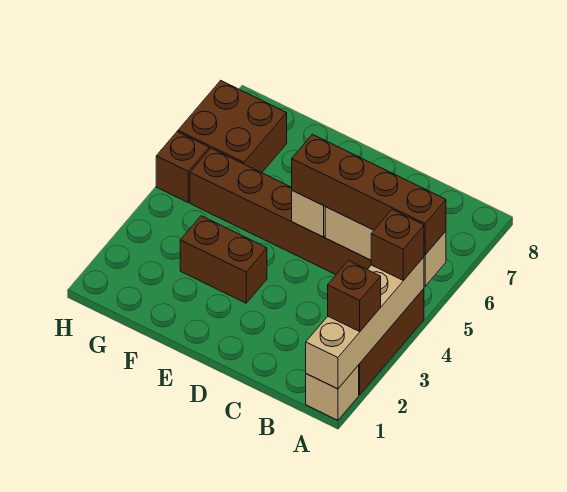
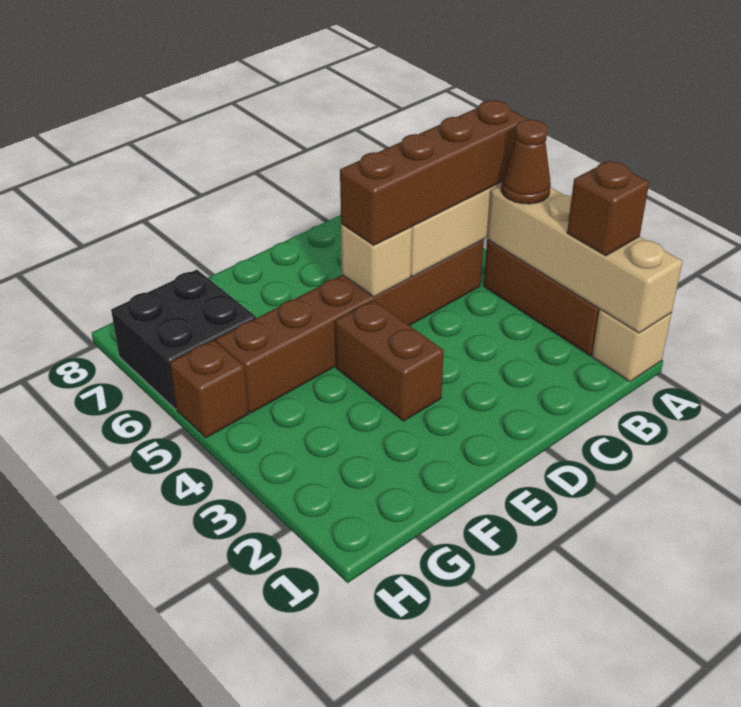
brown 1x1 brick [371,210,424,280] -> brown 1x1 cone [501,120,551,204]
brown 1x2 brick [180,216,267,303] -> brown 1x2 brick turned to [335,300,444,421]
brown 2x2 brick [178,81,287,173] -> black 2x2 brick [111,270,256,409]

